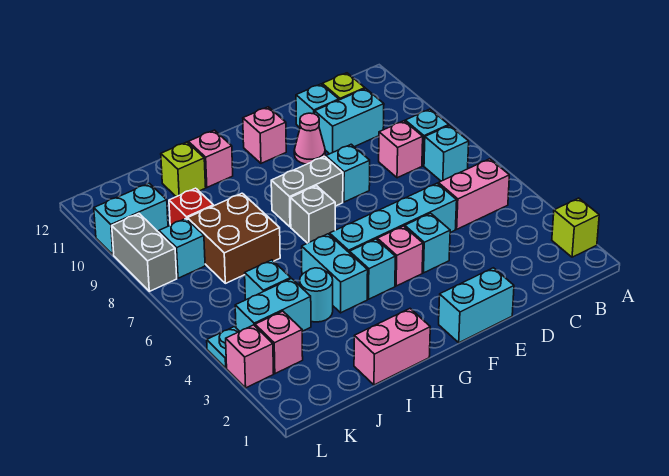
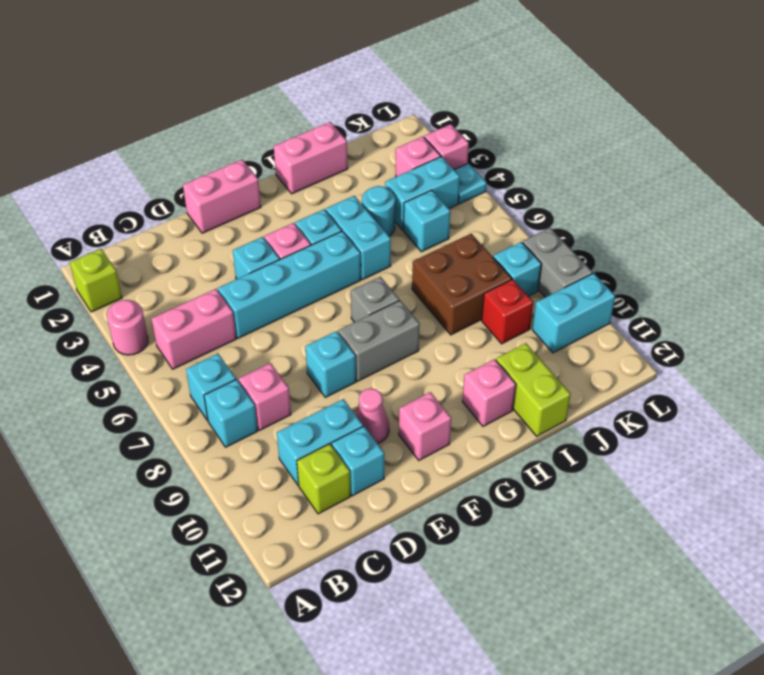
none -> pink 1x1 round brick [107,300,148,355]
cyan 1x2 brick [439,268,514,343] -> pink 1x2 brick [183,160,261,233]
lime 1x1 brick [161,142,206,197] -> lime 1x2 brick [496,343,571,436]

